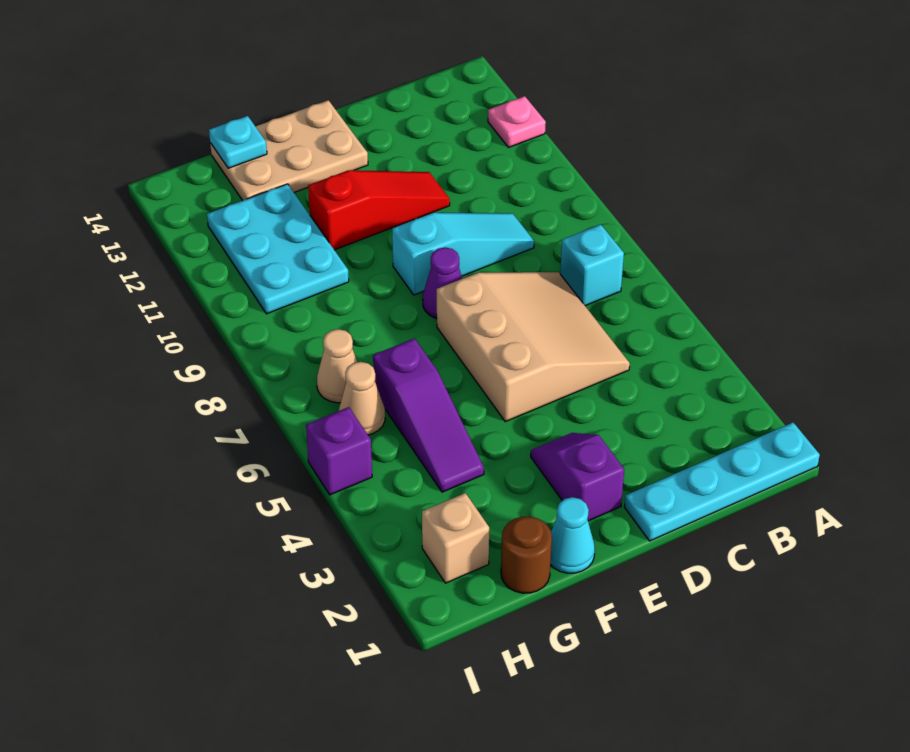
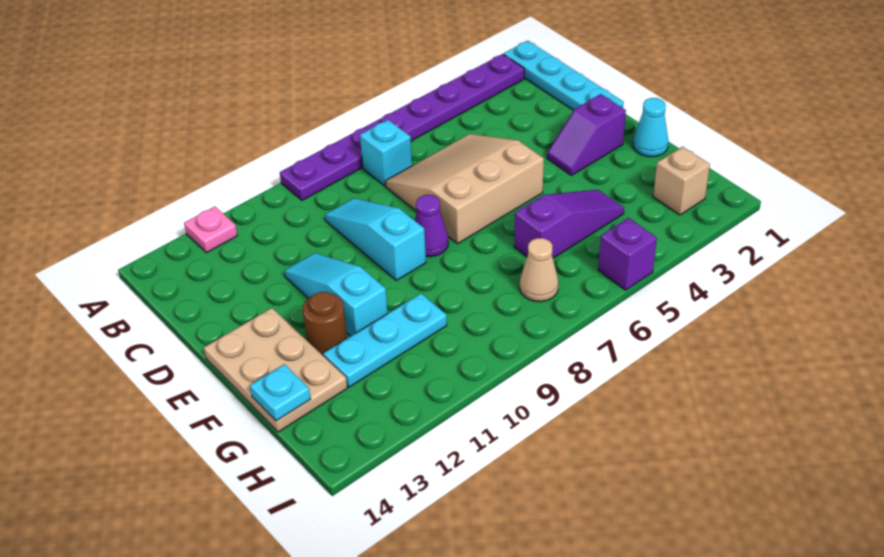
none -> purple 1x8 plate [280,54,524,200]
red 1x3 slope [308,170,450,250] -> cyan 1x3 slope [284,253,388,336]
brown 1x1 round brick [501,517,552,593] -> brown 1x1 round brick moved to [303,292,347,355]
cyan 2x3 plate [207,184,349,314] -> cyan 1x3 plate [323,294,447,387]
tan 1x1 cone [339,362,385,435] -> none

